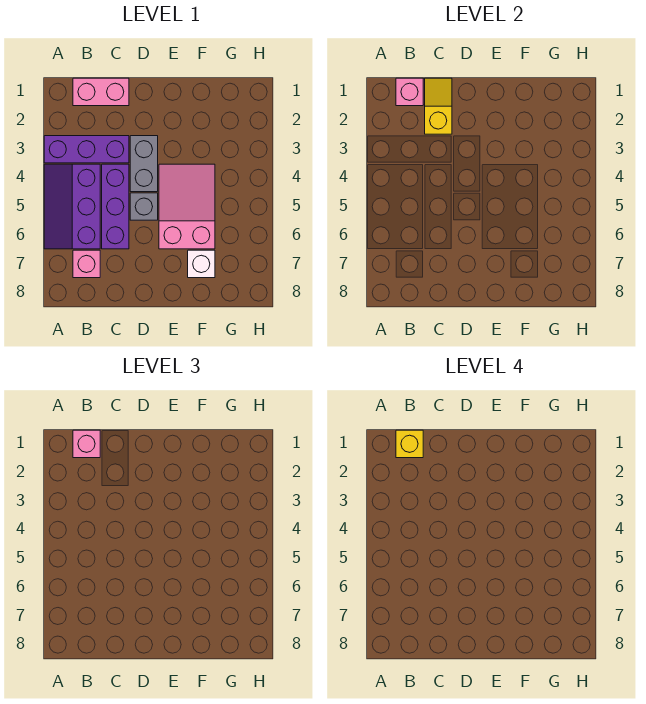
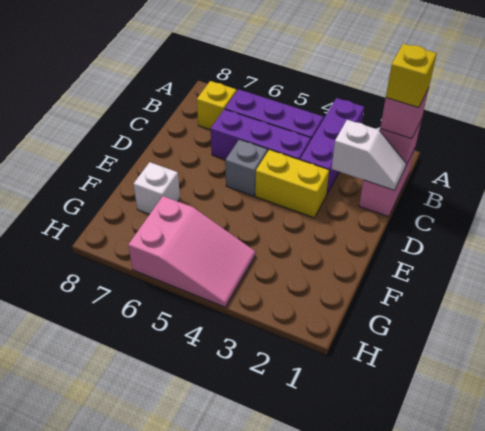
pink 1x1 brick [73,250,100,278] -> yellow 1x1 brick [197,81,237,130]
yellow 1x2 slope [425,78,452,134] -> white 1x2 slope [332,120,406,190]
grey 1x2 brick [130,136,158,192] -> yellow 1x2 brick [255,150,329,218]
pink 2x3 slope [159,164,215,249] -> pink 2x3 slope moved to [128,196,255,307]

